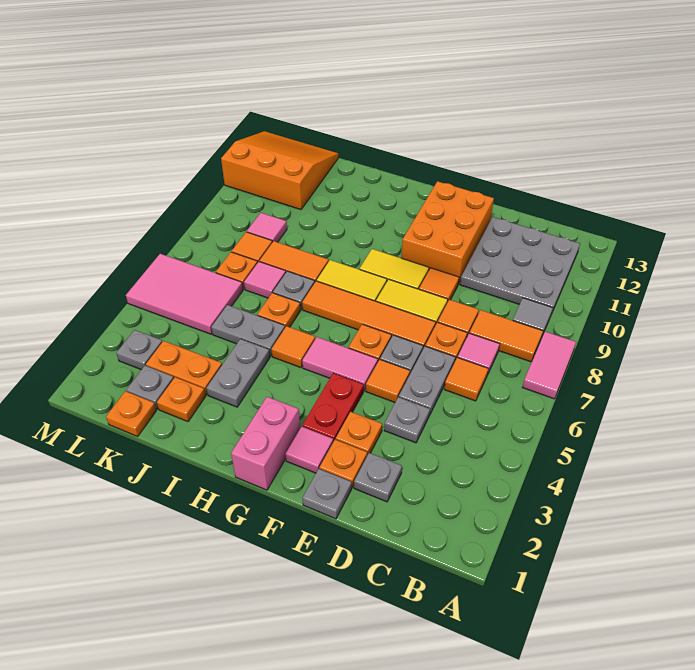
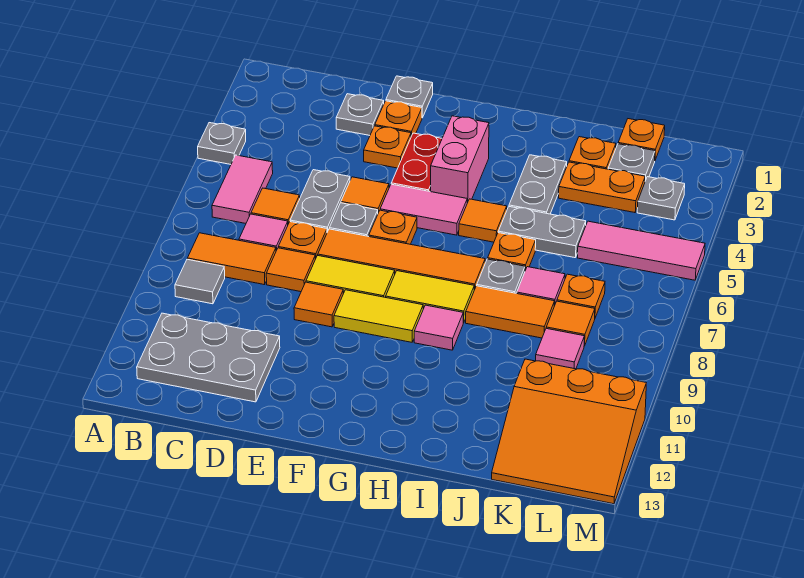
pink 1x2 tile [523,332,576,399] -> pink 1x2 tile moved to [212,155,273,223]
grey 3x3 plate [460,217,580,312] -> grey 2x3 plate [137,313,280,402]
grey 1x1 plate [384,397,430,443] -> grey 1x1 plate moved to [198,123,246,164]
orange 2x3 brick [401,181,494,284] -> none
pink 1x1 tile [286,427,333,473] -> pink 1x1 tile moved to [414,305,463,350]
pink 1x2 brick [231,397,300,490] -> pink 1x2 brick moved to [430,116,489,203]
pink 2x3 tile [126,254,243,334] -> pink 1x3 tile [578,221,705,280]

